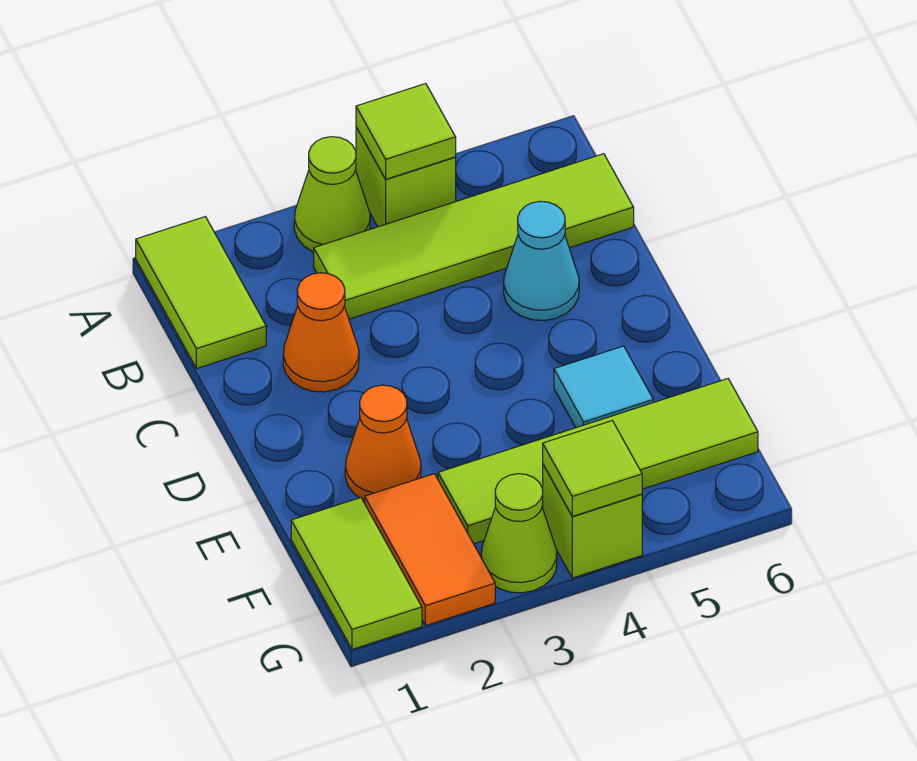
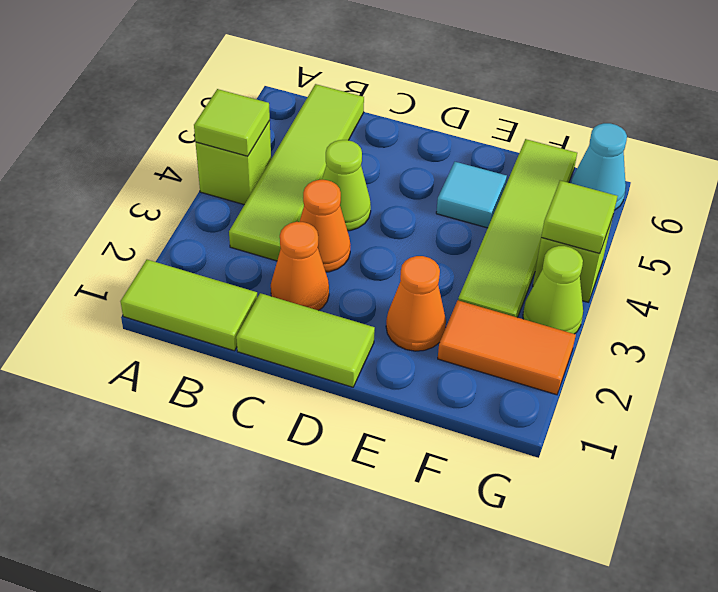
lime 1x1 cone [294,137,370,252] -> lime 1x1 cone moved to [322,140,371,231]
none -> orange 1x1 cone [300,180,350,272]
cyan 1x1 cone [504,201,579,321] -> cyan 1x1 cone moved to [571,123,627,210]
lime 1x2 tile [291,498,422,649] -> lime 1x2 tile moved to [236,293,375,387]

